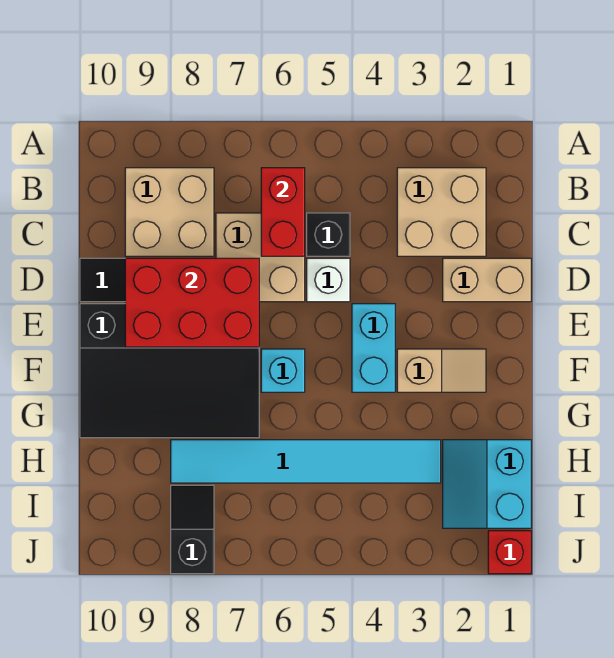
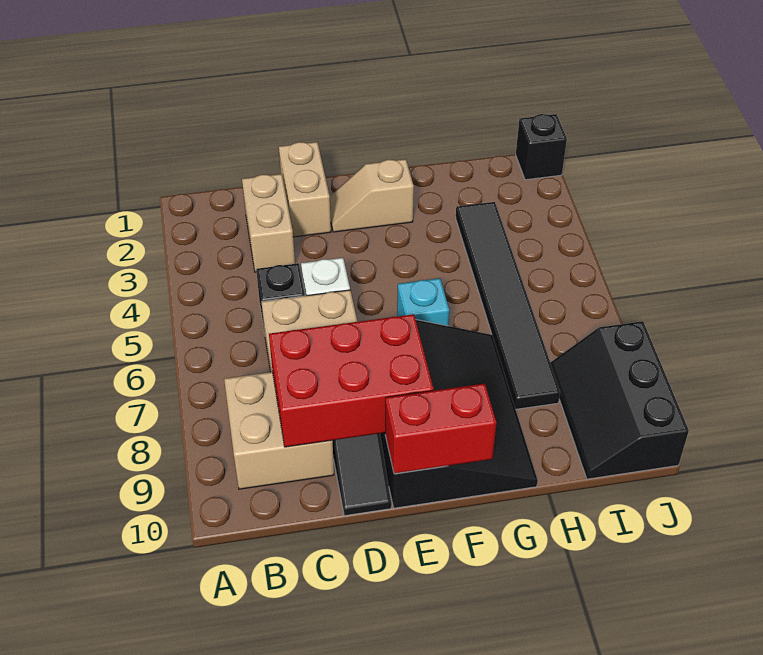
tan 2x2 brick [397,168,486,256] -> tan 1x2 brick [242,174,295,272]
red 1x2 brick [261,168,305,256] -> red 1x2 brick moved to [385,384,497,474]
red 2x3 brick [125,258,259,347] -> red 2x3 brick turned to [269,314,434,447]
cyan 1x2 brick [352,304,395,392] -> none
tan 1x2 slope [397,349,486,392] -> tan 1x2 slope turned to [330,159,414,232]
cyan 2x2 slope [443,440,531,528] -> none
cyan 1x6 tile [171,440,441,483] -> black 1x6 tile [456,202,560,409]
black 1x2 slope [171,485,214,574] -> black 2x3 slope [550,321,689,479]
red 1x1 brick [488,531,531,574] -> black 1x1 brick [516,114,567,180]

